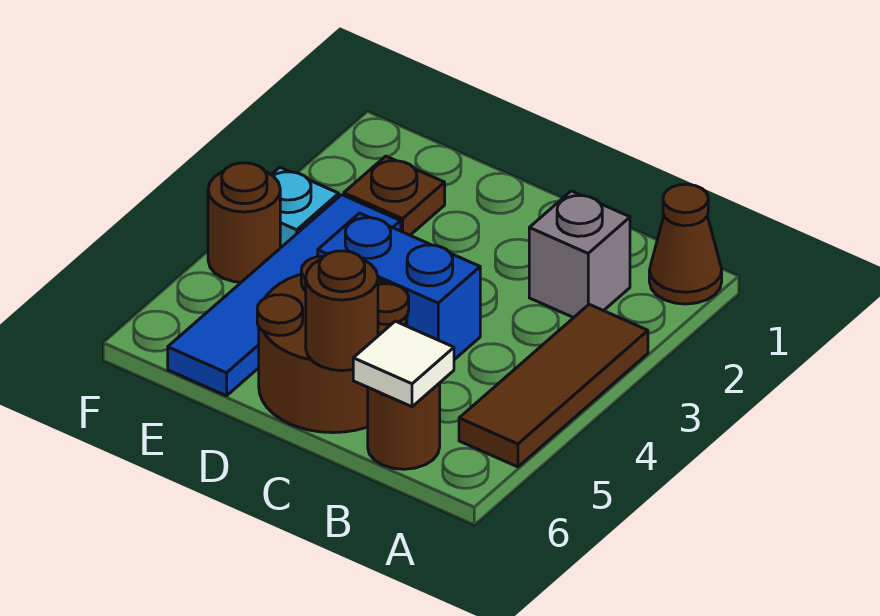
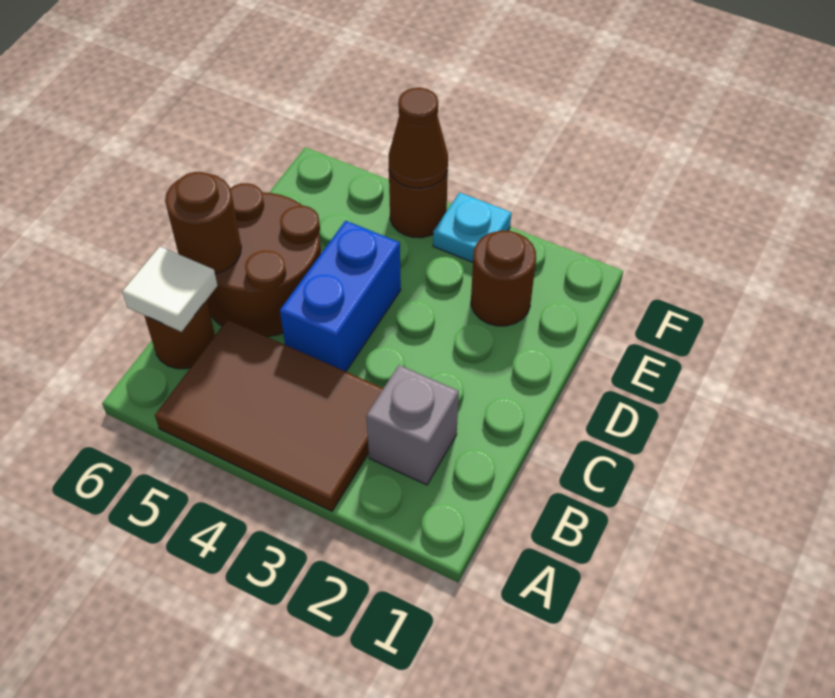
brown 1x1 cone [649,184,722,304] -> brown 1x1 cone moved to [389,88,448,188]
brown 1x3 tile [459,304,648,467] -> brown 2x3 tile [155,320,383,511]
brown 1x1 plate [344,156,445,235] -> brown 1x1 round brick [471,230,536,326]
blue 1x4 tile [168,195,401,396] -> none

